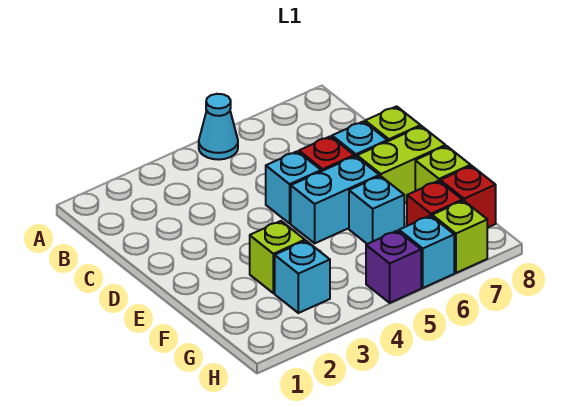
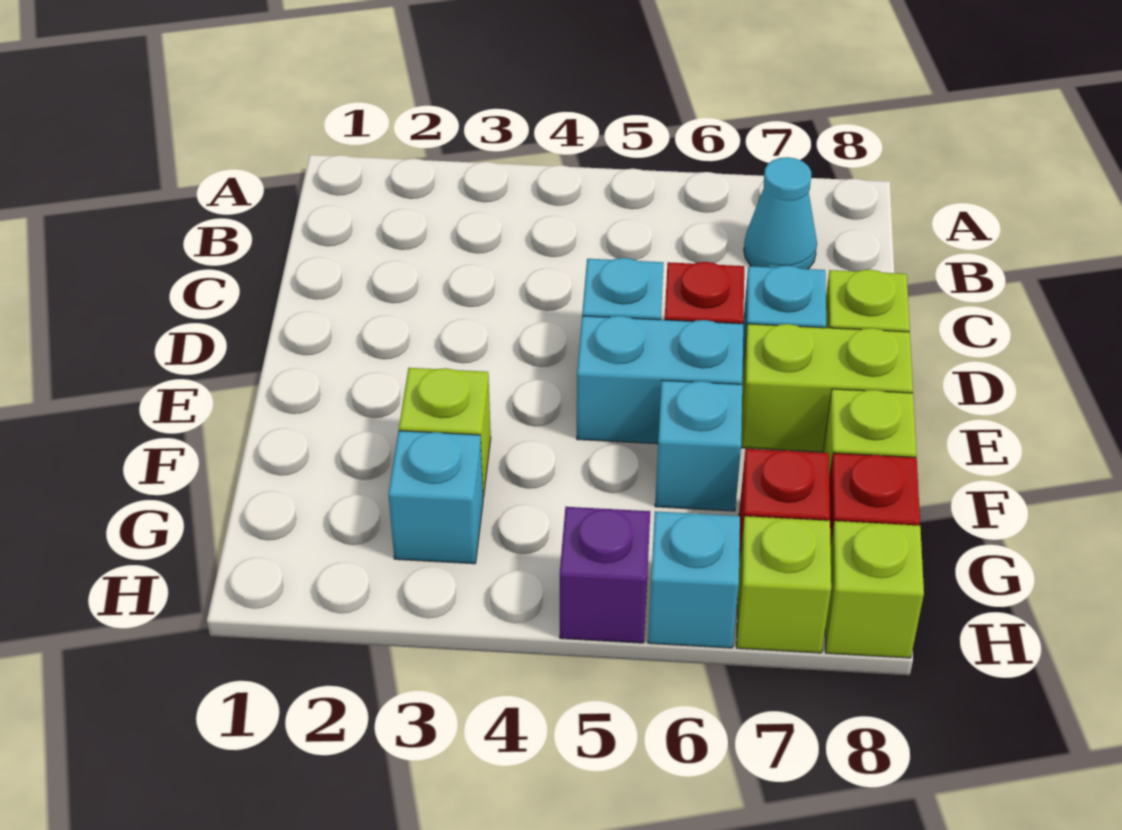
cyan 1x1 cone [199,94,238,160] -> cyan 1x1 cone moved to [744,157,817,269]
none -> lime 1x1 brick [825,521,924,658]

